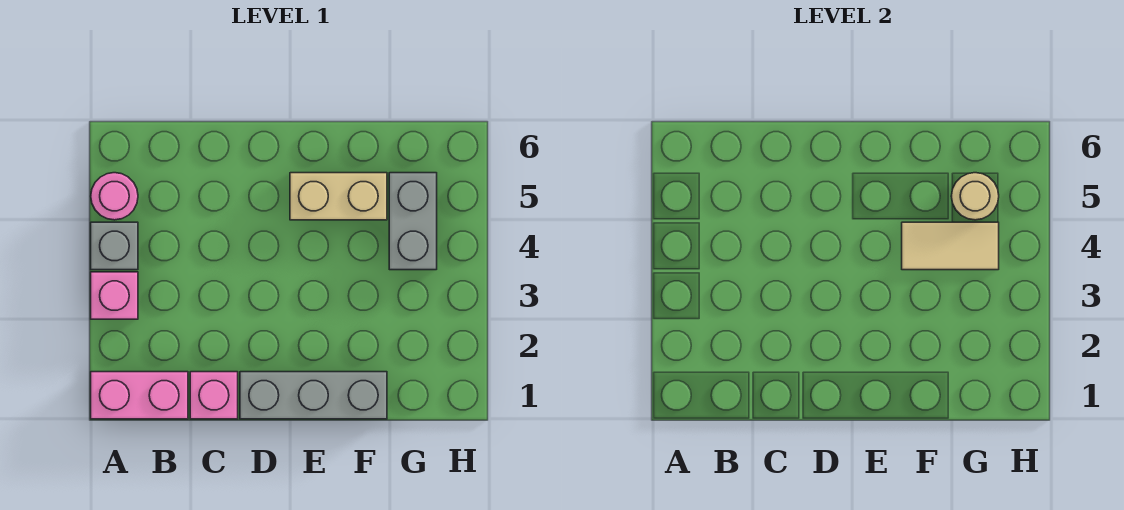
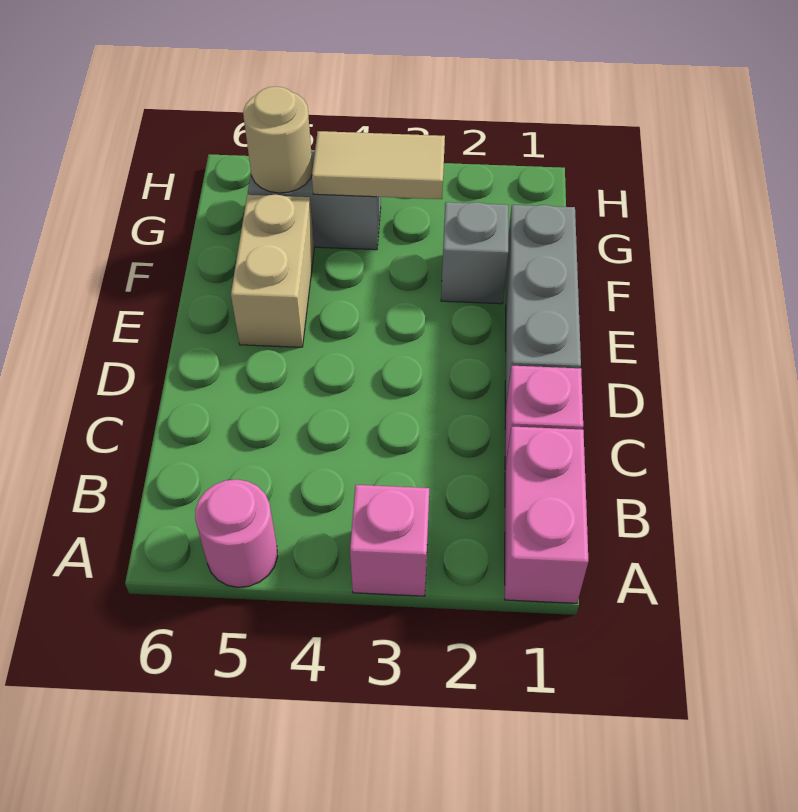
grey 1x1 brick [91,222,138,270] -> grey 1x1 brick moved to [441,202,508,304]
tan 1x2 tile [902,222,999,270] -> tan 1x2 tile turned to [312,131,445,199]

